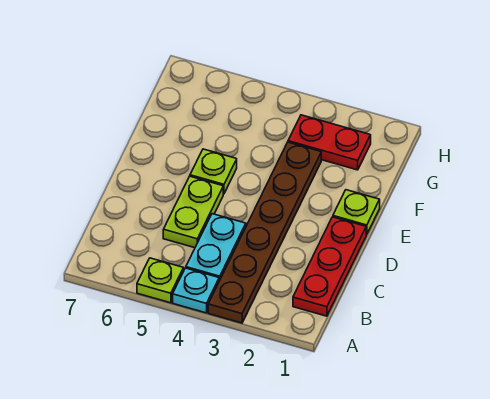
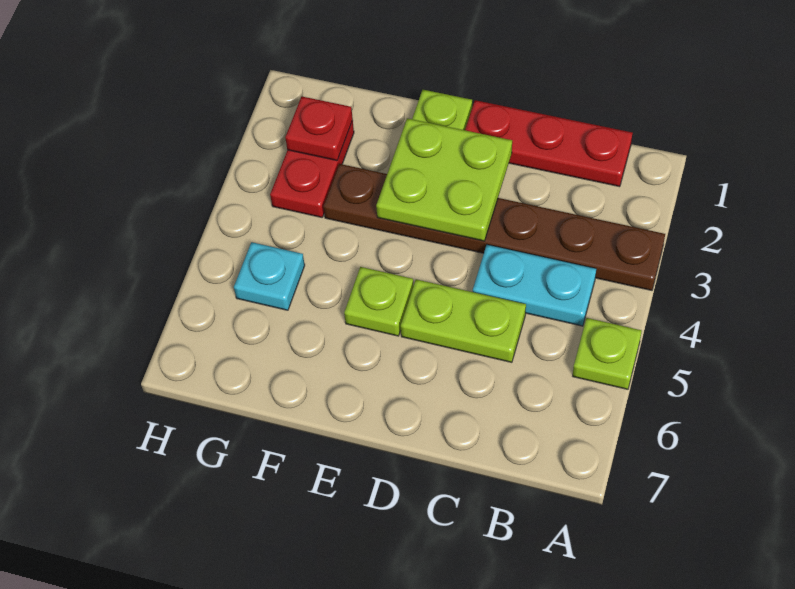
cyan 1x1 plate [173,268,219,313] -> cyan 1x1 plate moved to [234,242,305,310]
none -> lime 2x2 plate [376,118,512,241]
none -> red 1x1 plate [285,96,353,161]

